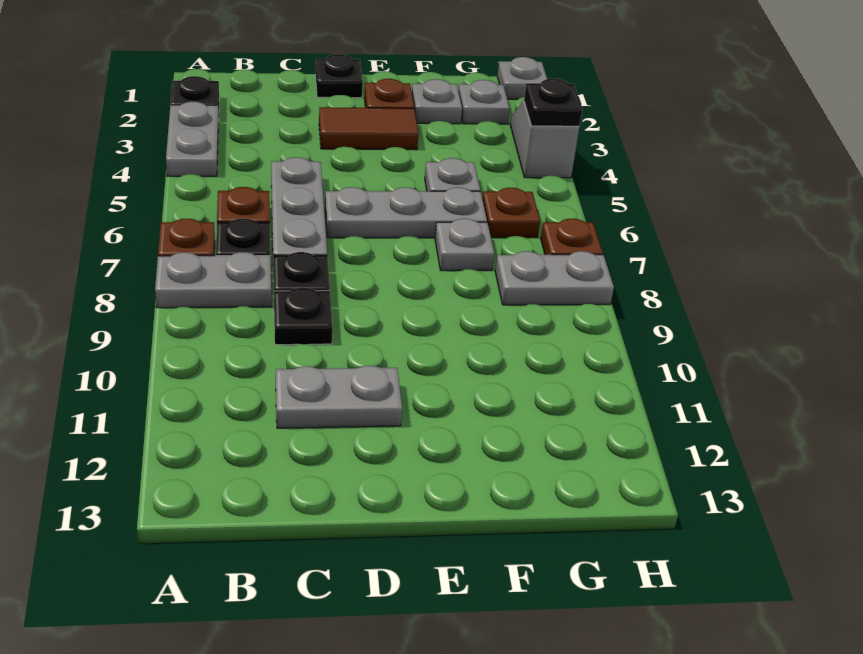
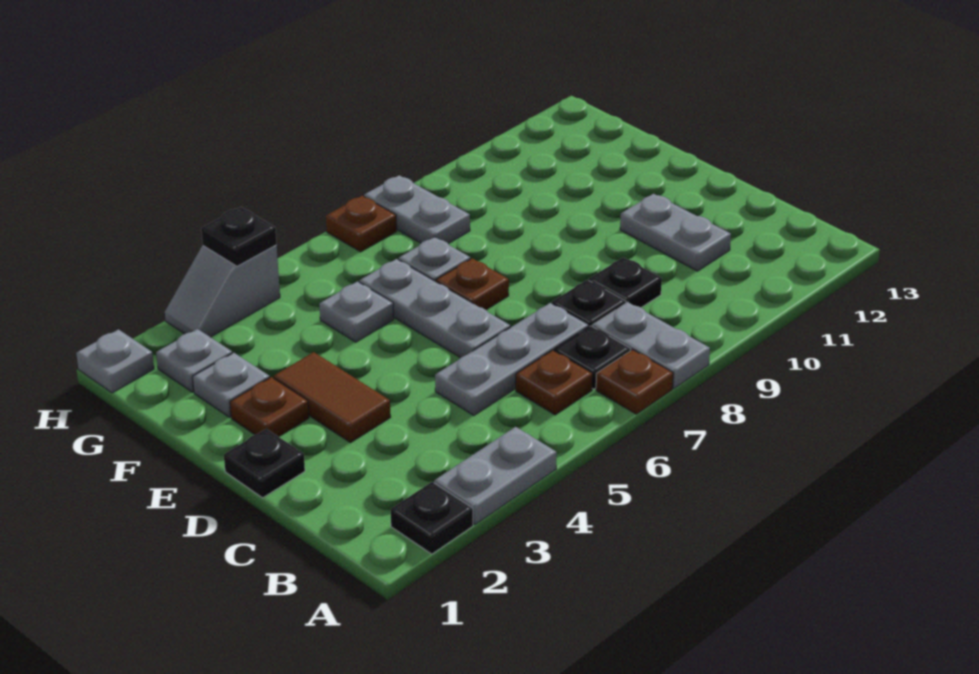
brown 1x1 plate [482,188,540,238] -> brown 1x1 plate moved to [436,258,509,310]

